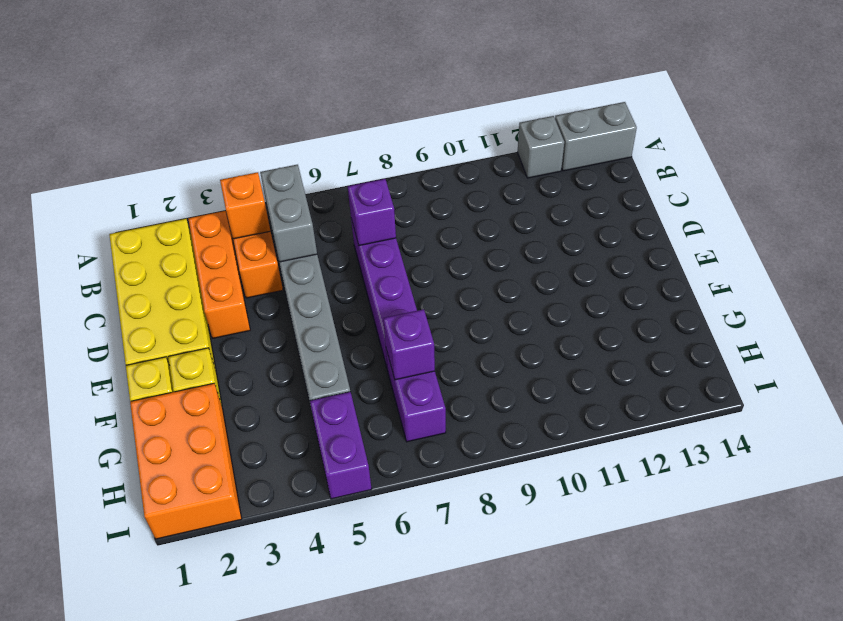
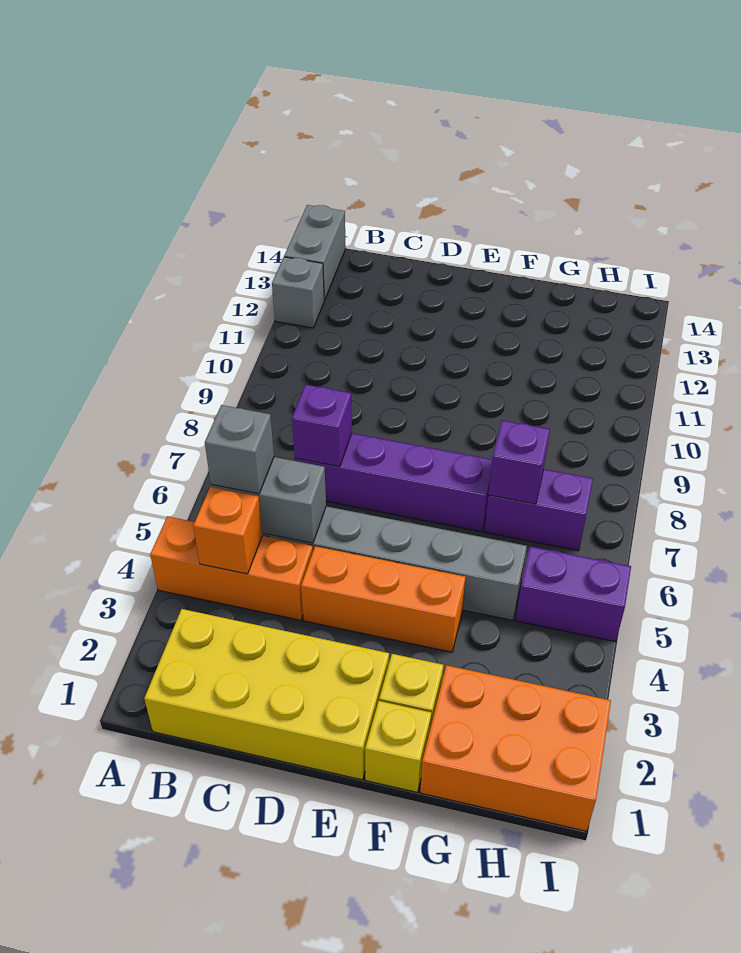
orange 1x3 brick [188,211,250,338] -> orange 1x3 brick moved to [301,546,466,652]
none -> grey 1x1 brick [205,405,274,494]

